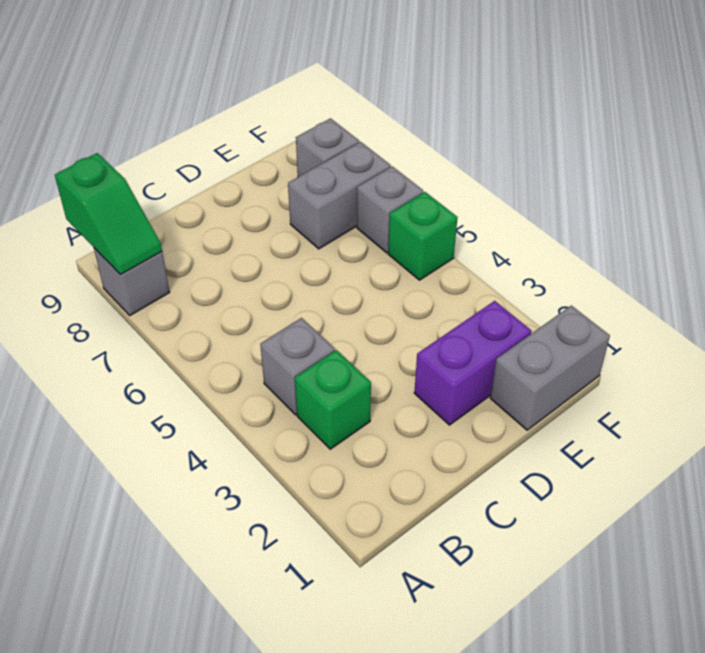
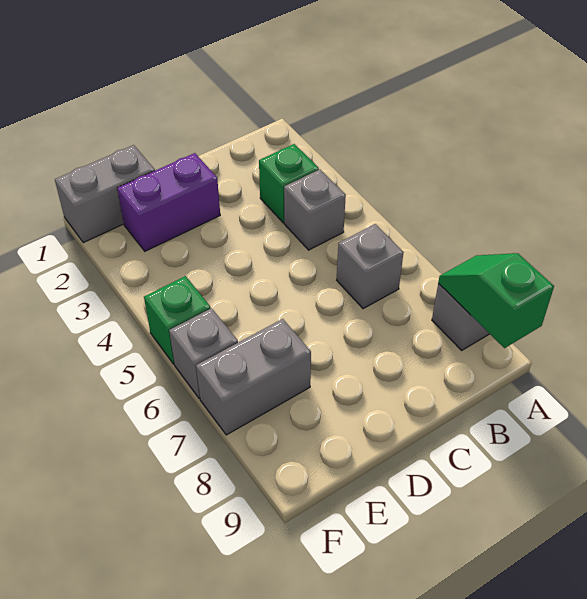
grey 1x1 brick [296,118,359,177] -> grey 1x1 brick moved to [337,224,404,309]

